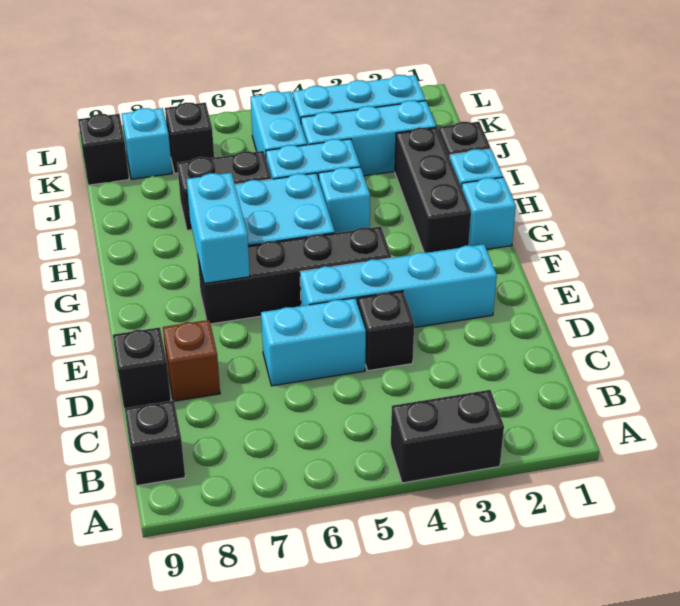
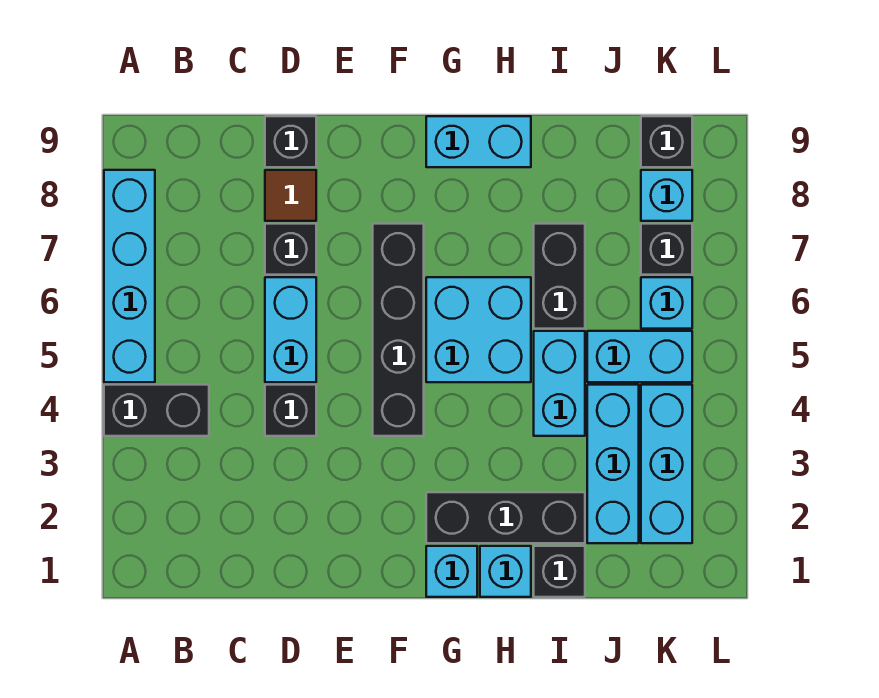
black 1x2 brick [391,390,504,483] -> black 1x2 brick turned to [104,385,209,436]
black 1x1 brick [125,400,185,486] -> black 1x1 brick moved to [265,224,316,275]
brown 1x1 brick [163,320,220,401] -> brown 1x1 tile [265,170,316,221]
cyan 1x4 brick [300,244,497,327] -> cyan 1x4 brick moved to [104,170,155,382]
cyan 1x2 brick [187,173,250,283] -> cyan 1x2 brick moved to [426,116,531,167]
cyan 1x1 brick [319,167,370,233] -> cyan 1x1 brick moved to [641,277,692,329]

